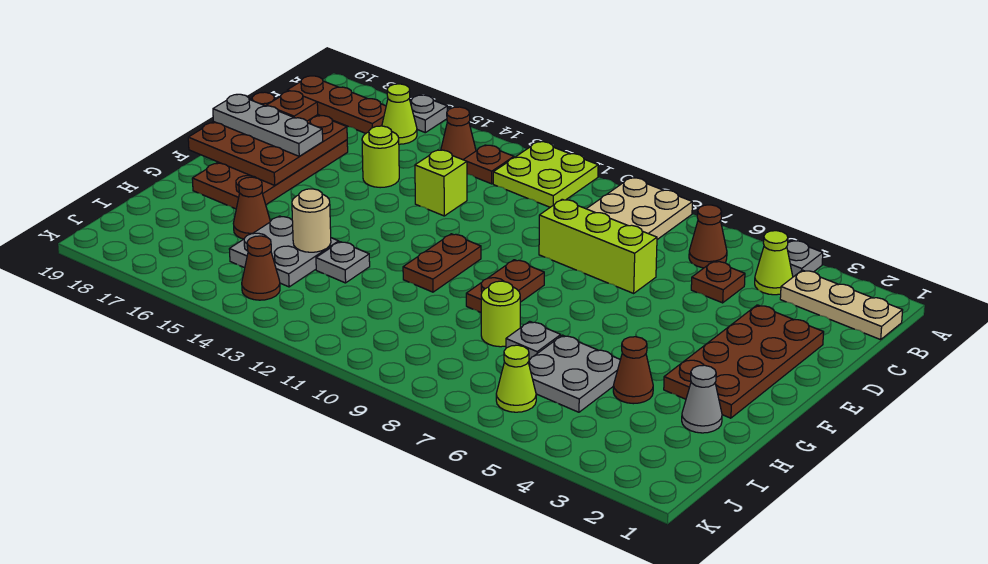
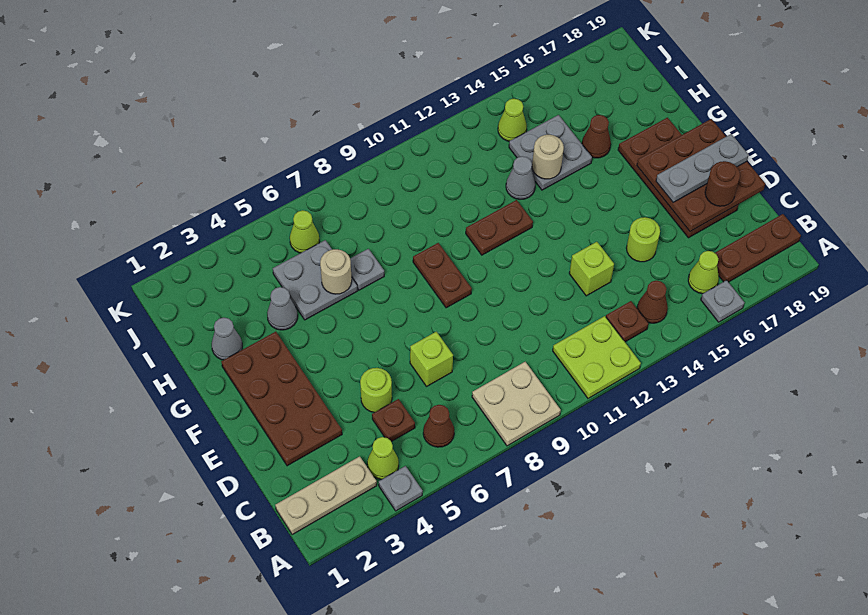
lime 1x3 brick [539,199,657,293] -> lime 1x1 brick [410,332,453,386]
brown 1x1 plate [266,91,318,121] -> brown 1x1 round brick [705,161,740,206]
brown 1x2 plate [403,234,481,292] -> brown 1x2 plate turned to [466,200,533,255]
brown 1x1 cone [613,337,653,404] -> grey 1x1 cone [267,287,298,330]
none -> tan 1x1 round brick [320,249,352,294]
lime 1x1 round brick [481,281,520,347] -> lime 1x1 round brick moved to [360,368,392,412]
grey 1x1 plate [316,242,370,283] -> grey 1x1 cone [506,156,535,199]
brown 1x1 cone [242,236,280,300] -> lime 1x1 cone [498,99,527,141]

